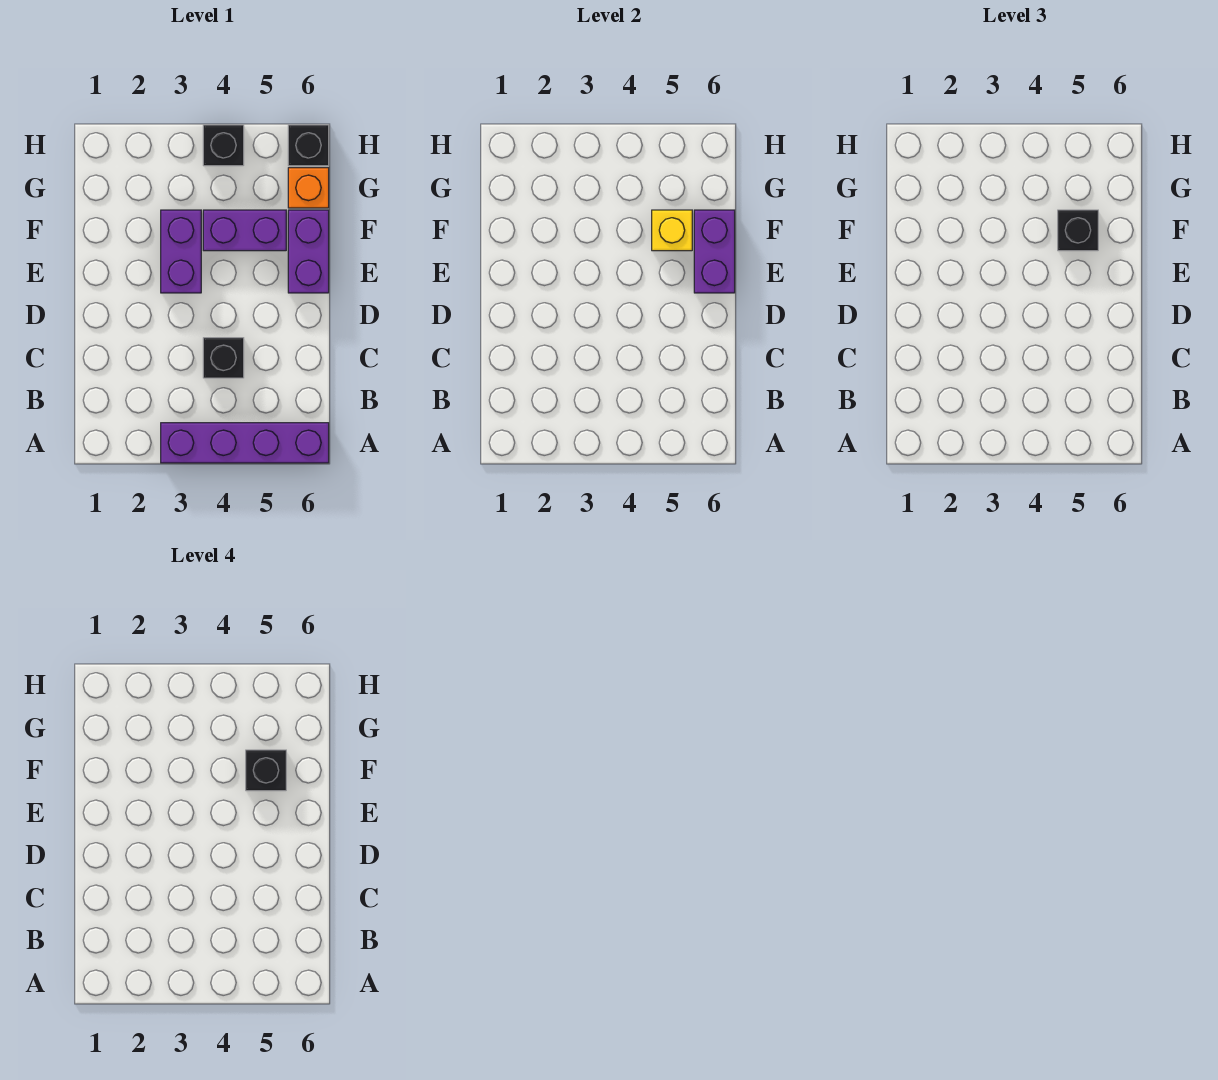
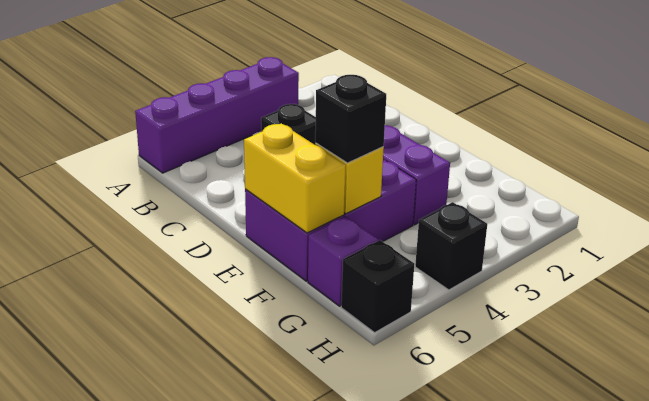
purple 1x2 brick [694,210,735,293] -> yellow 1x2 brick [244,123,346,233]
black 1x1 brick [246,750,286,791] -> none
orange 1x1 brick [288,168,329,208] -> purple 1x1 brick [308,216,378,306]

